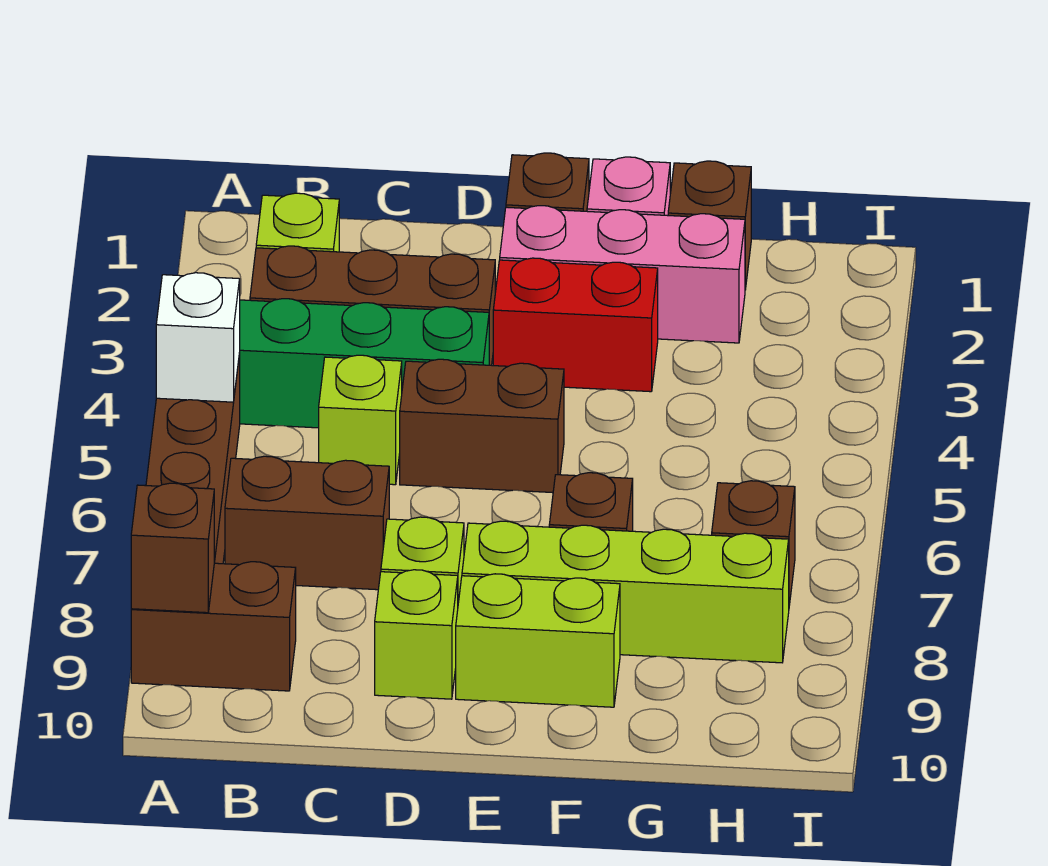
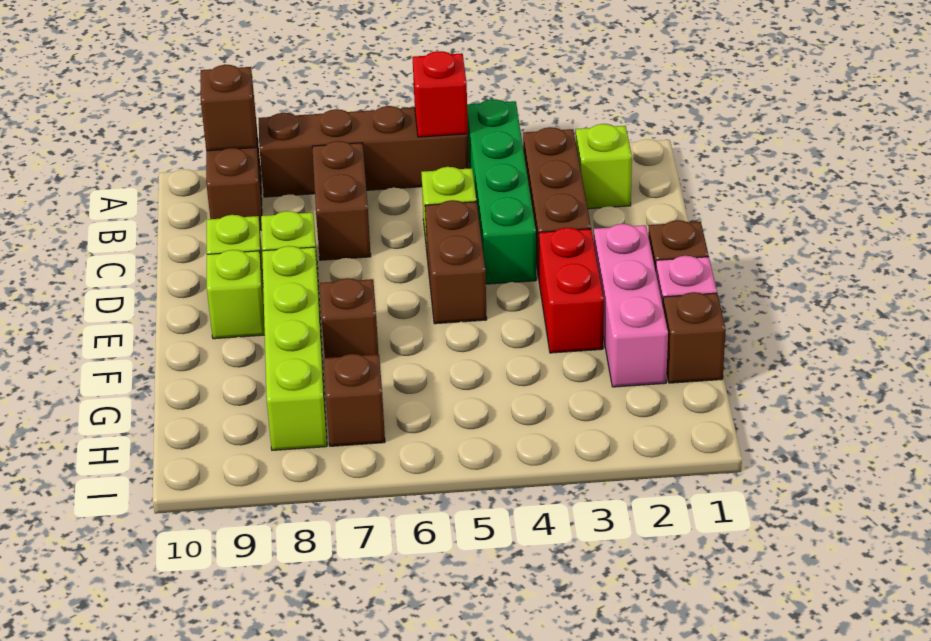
white 1x1 brick [156,273,240,402] -> red 1x1 brick [413,51,468,137]
lime 1x2 brick [456,574,620,707] -> lime 1x1 brick [207,250,265,339]

